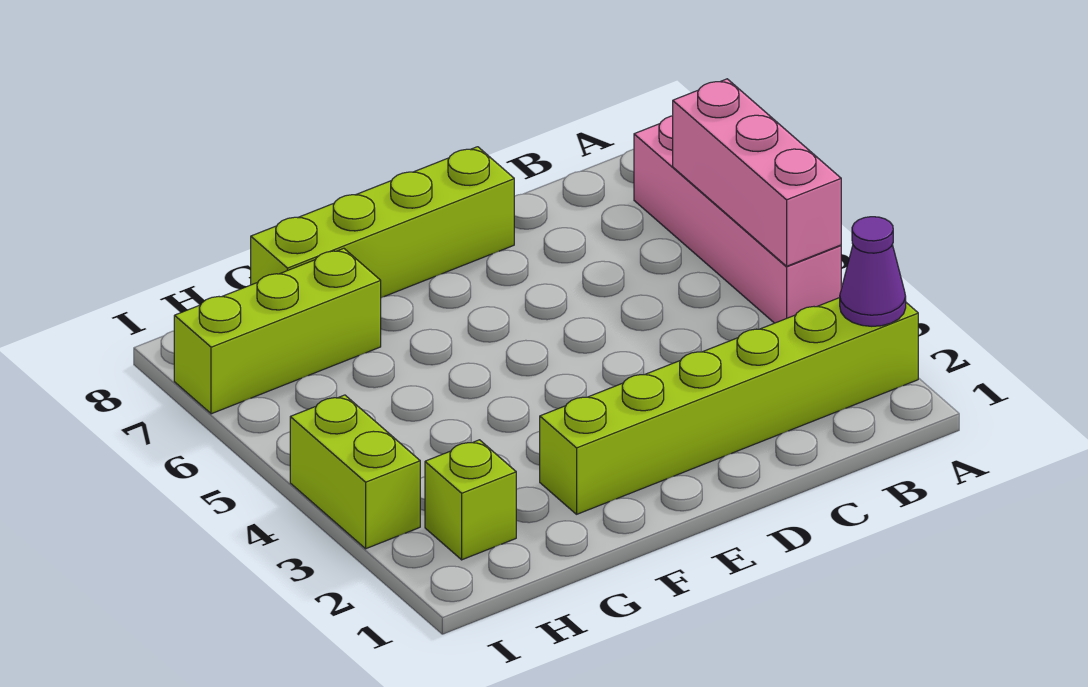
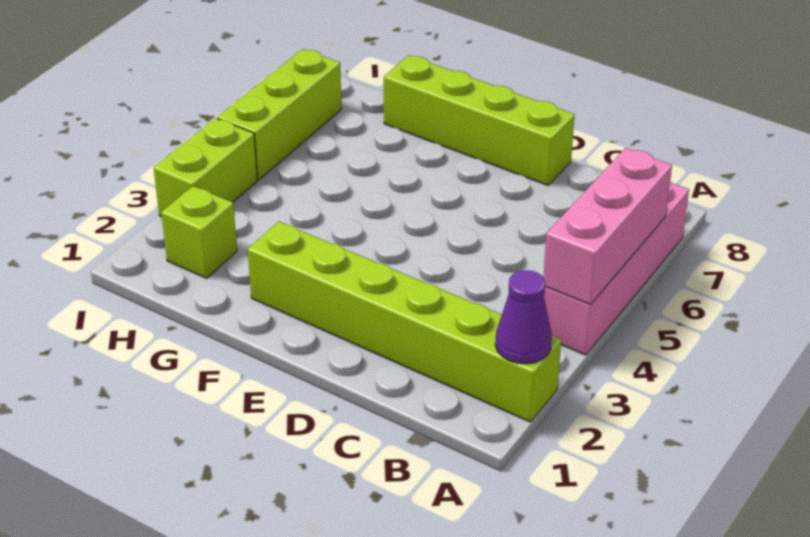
lime 1x3 brick [174,248,381,414] -> lime 1x3 brick turned to [217,49,342,180]

